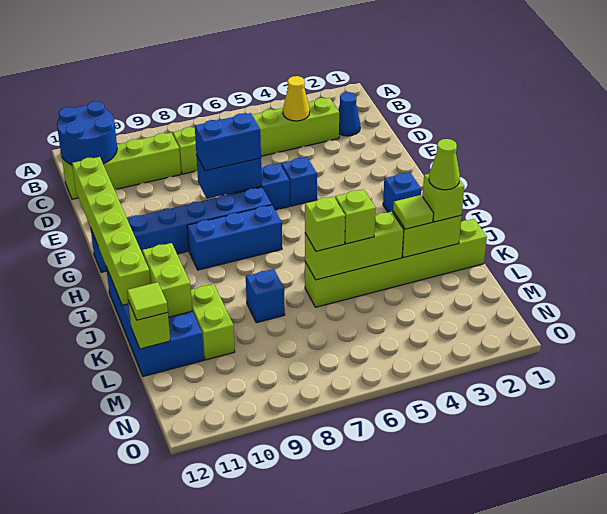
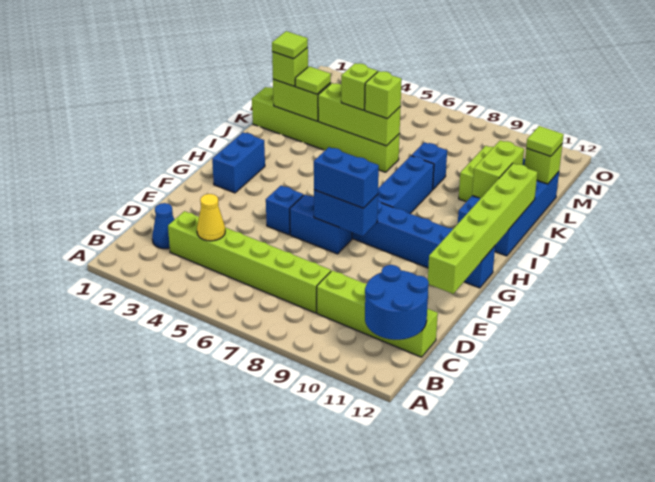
blue 1x1 brick [383,172,421,213] -> blue 1x2 brick [212,132,265,193]
blue 1x3 brick [187,205,282,270] -> blue 1x3 brick turned to [378,156,434,213]
lime 1x1 cone [429,139,460,190] -> lime 1x1 tile [272,31,308,59]

